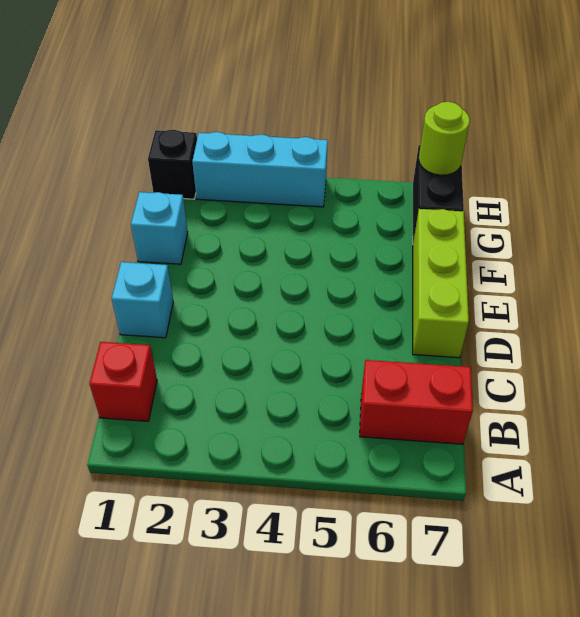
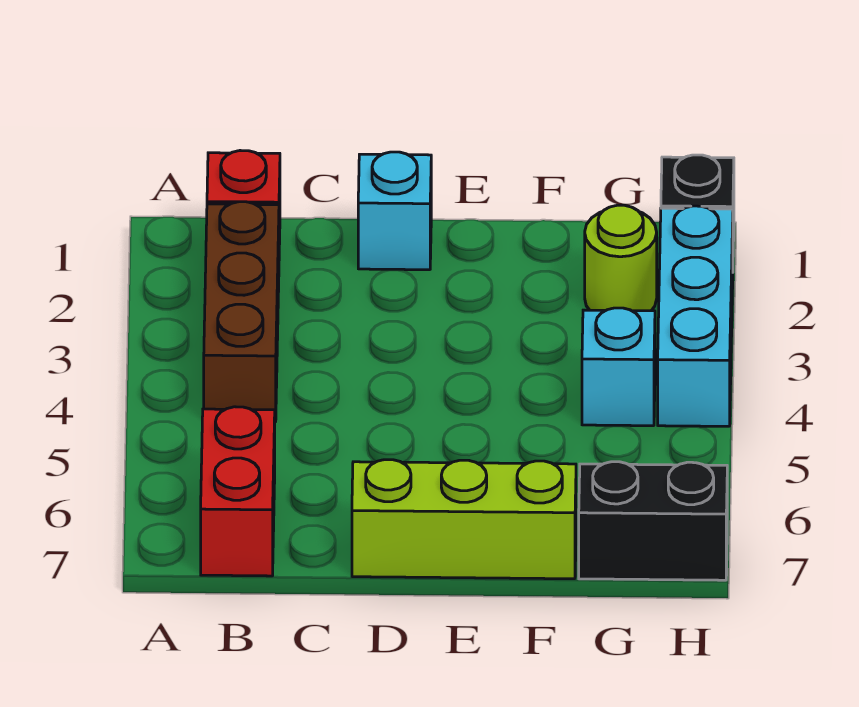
none -> brown 1x3 brick [204,202,279,422]
cyan 1x1 brick [131,192,188,264] -> cyan 1x1 brick moved to [582,308,655,426]
lime 1x1 round brick [419,102,470,175] -> lime 1x1 round brick moved to [585,205,657,311]

